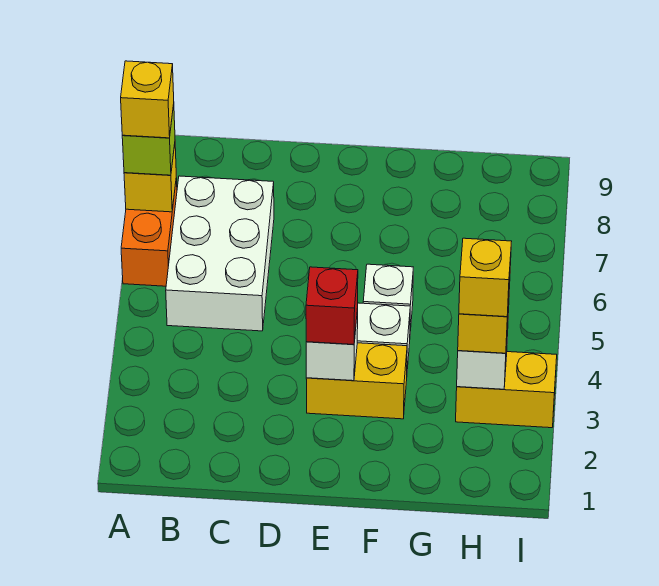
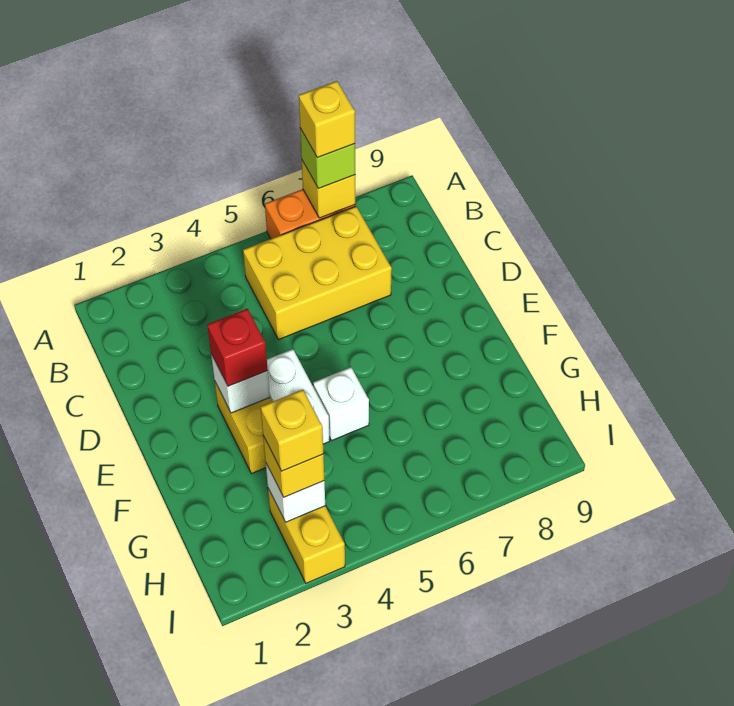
white 2x3 brick [166,176,274,331] -> yellow 2x3 brick [243,206,392,340]

